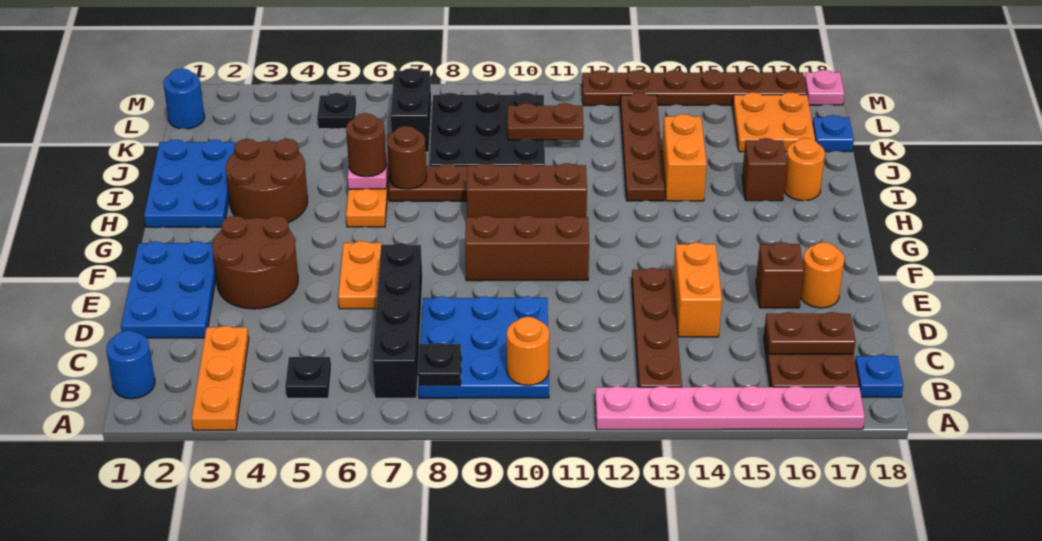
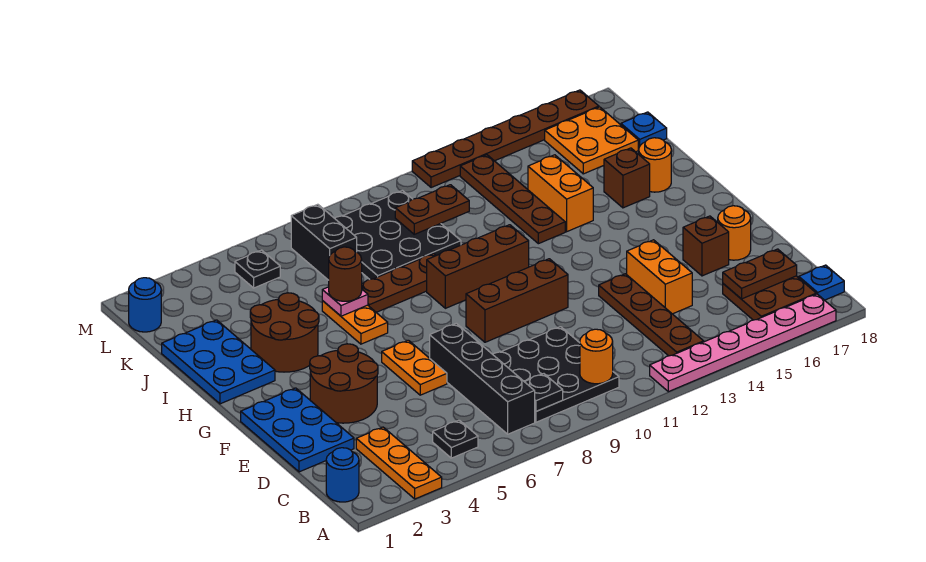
blue 3x3 plate [418,296,549,398] -> black 3x3 plate [493,327,619,422]
brown 1x1 round brick [387,126,427,189] -> none
pink 1x1 plate [804,70,845,105] -> none

